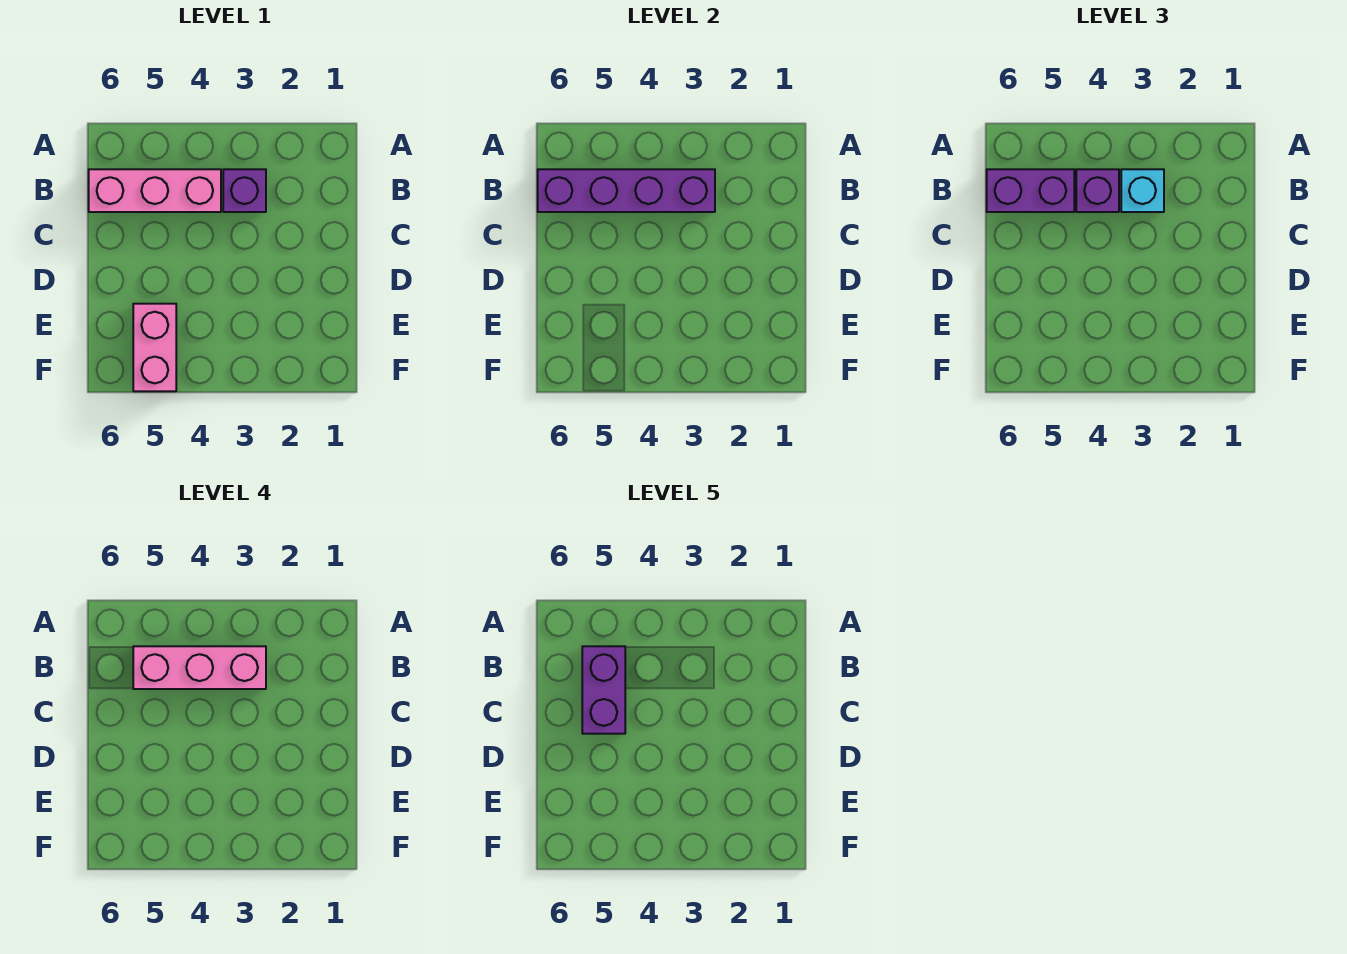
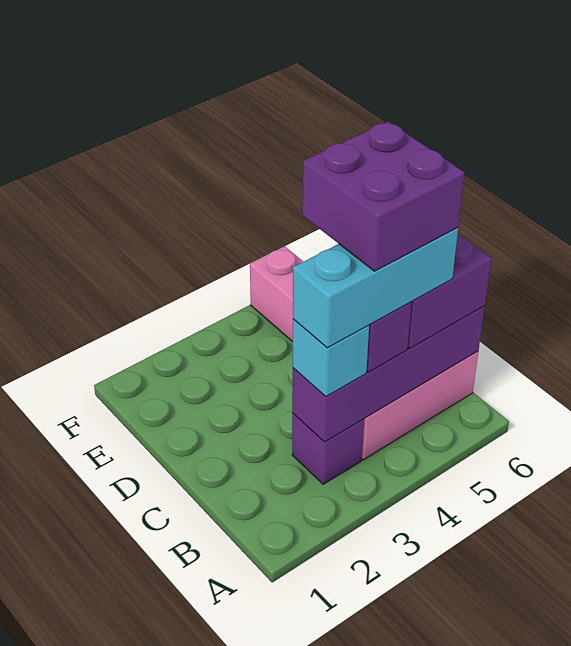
pink 1x3 brick [133,646,266,689] -> cyan 1x3 brick [293,228,458,348]
purple 1x2 brick [582,646,625,734] -> purple 2x2 brick [302,121,465,271]

